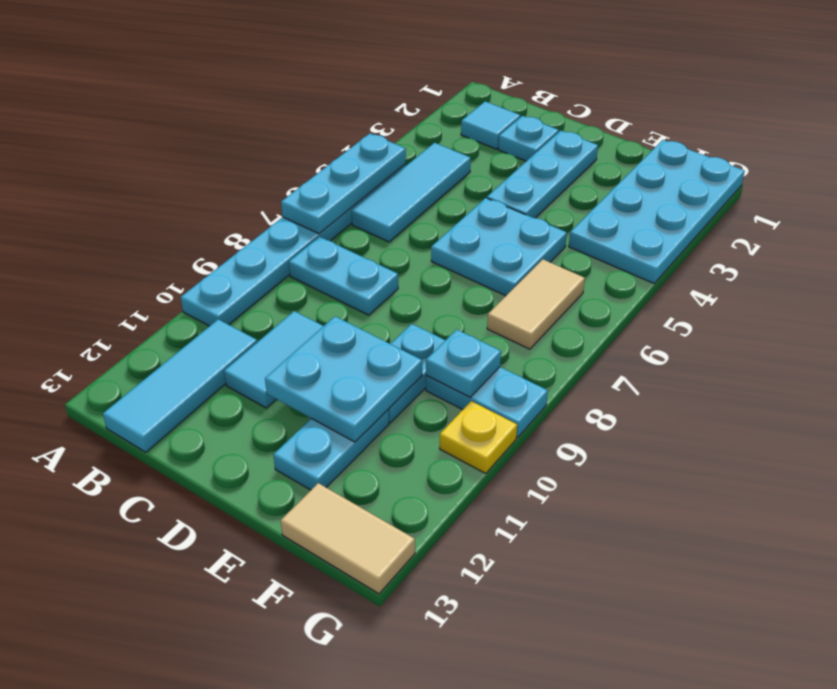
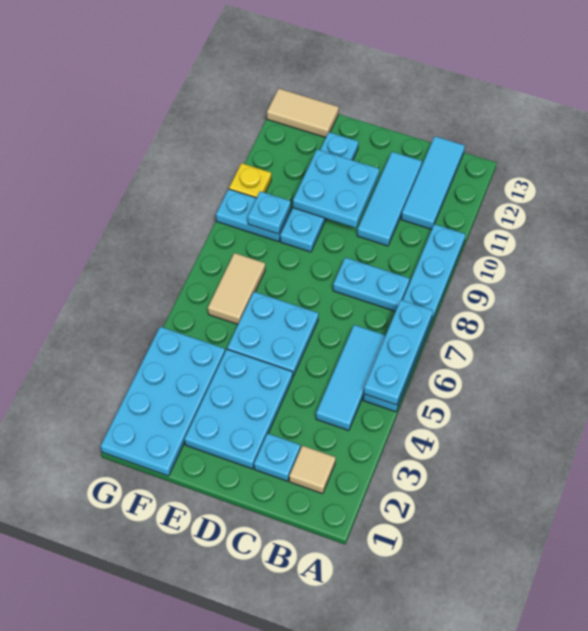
cyan 1x1 tile [461,101,520,149] -> tan 1x1 tile [289,446,336,494]
cyan 1x2 tile [224,311,323,408] -> cyan 1x3 tile [357,152,422,246]
cyan 1x3 plate [487,131,598,218] -> cyan 2x3 plate [185,349,293,469]

